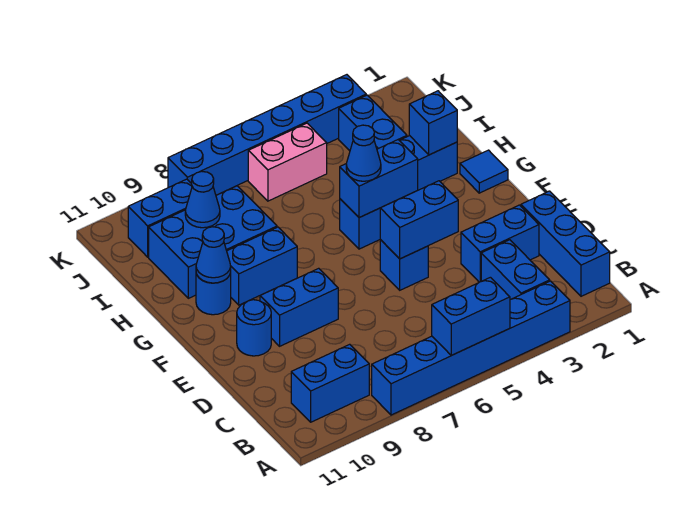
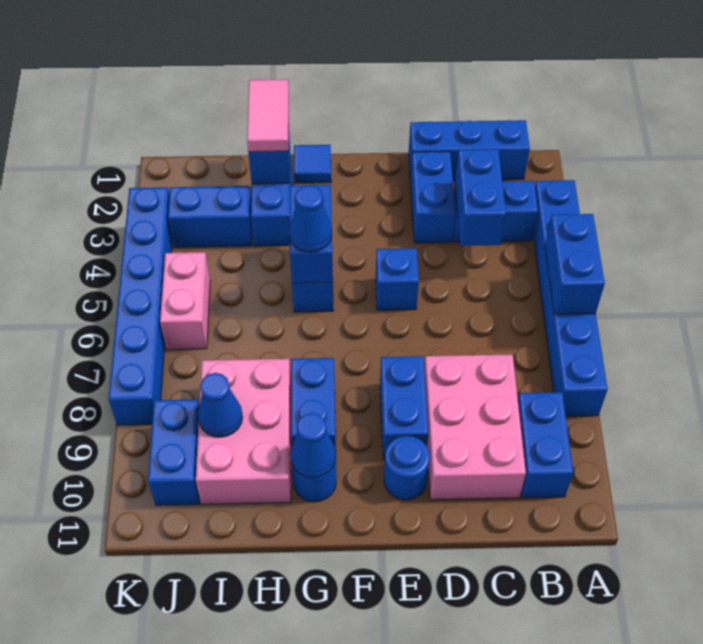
none -> pink 2x3 brick [424,354,526,500]
blue 1x2 brick [380,181,458,259] -> blue 1x2 brick moved to [455,149,506,246]
none -> pink 1x2 tile [247,79,289,152]
blue 2x3 brick [149,186,277,298] -> pink 2x3 brick [196,359,291,504]

